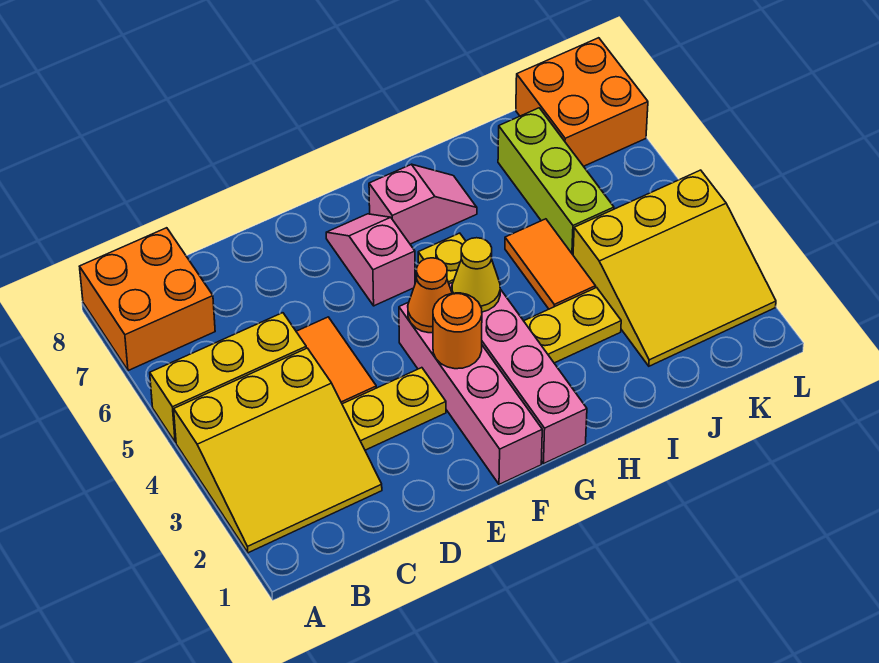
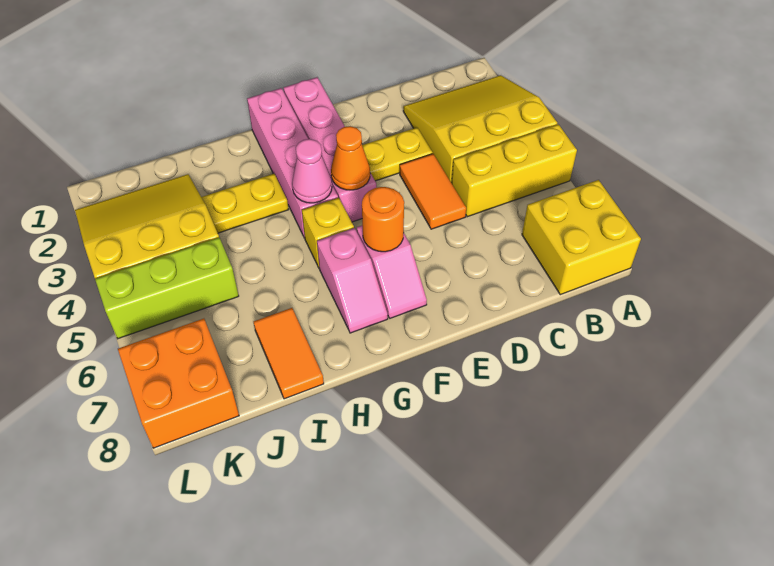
orange 2x2 brick [80,228,215,371] -> yellow 2x2 brick [522,180,641,295]
orange 1x1 round brick [433,293,482,369] -> orange 1x1 round brick moved to [362,187,404,252]
yellow 1x1 cone [452,238,500,312] -> pink 1x1 cone [292,139,332,203]
pink 1x2 slope [369,164,477,244] -> pink 1x2 slope turned to [317,228,388,333]
orange 1x2 tile [505,219,596,309] -> orange 1x2 tile moved to [254,308,324,399]
lime 1x3 brick [498,108,614,255] -> lime 1x3 brick turned to [95,238,239,339]

